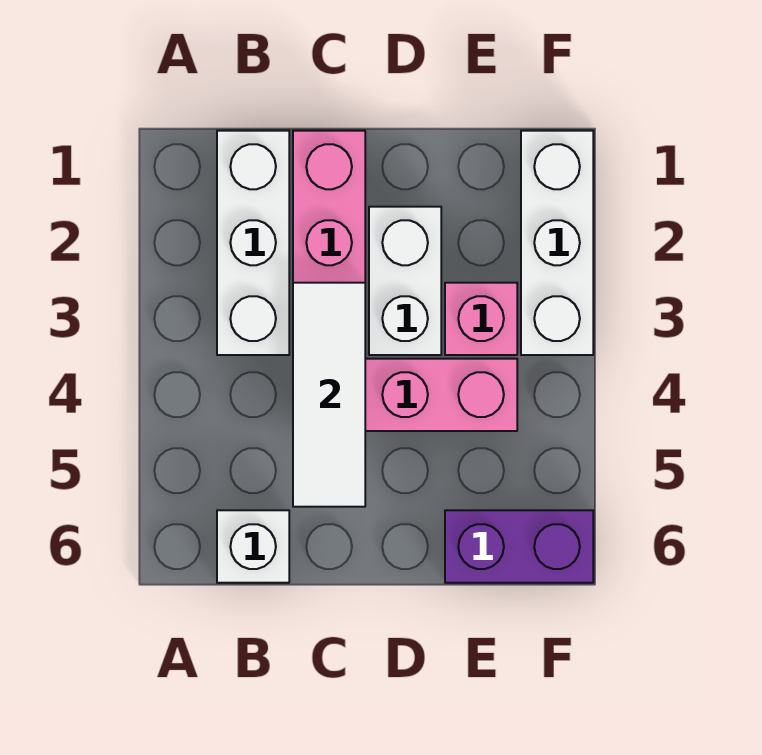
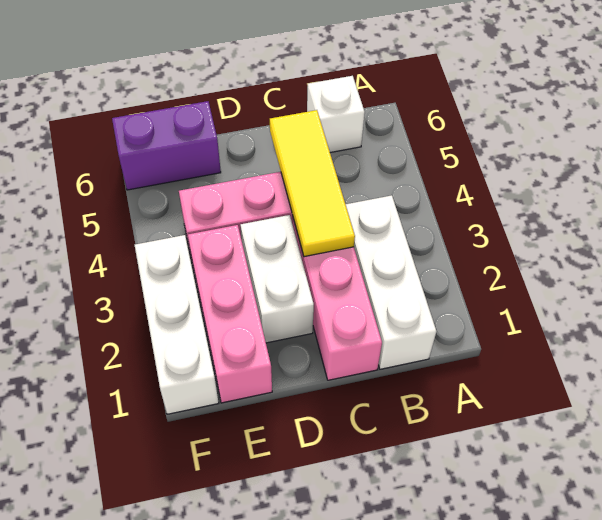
white 1x3 tile [293,283,365,507] -> yellow 1x3 tile [270,110,355,257]
pink 1x1 brick [445,283,517,355] -> pink 1x3 brick [188,225,272,403]

